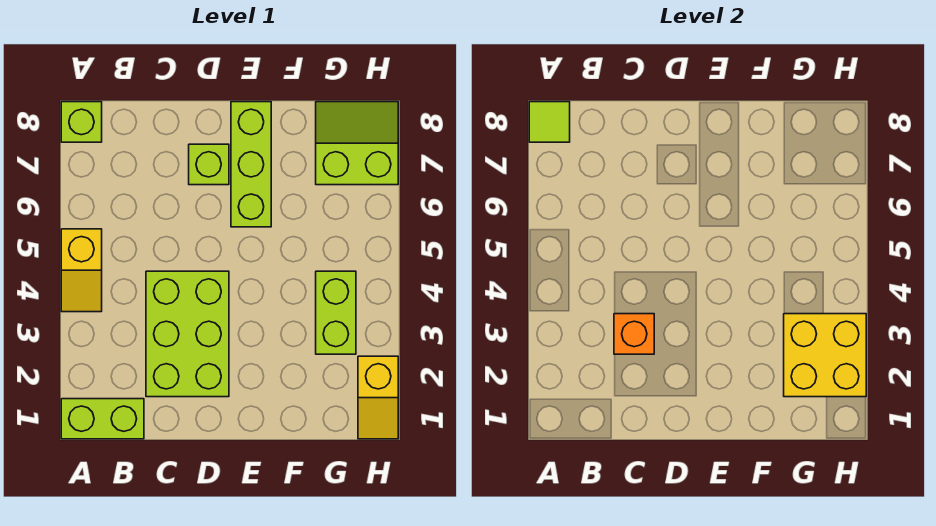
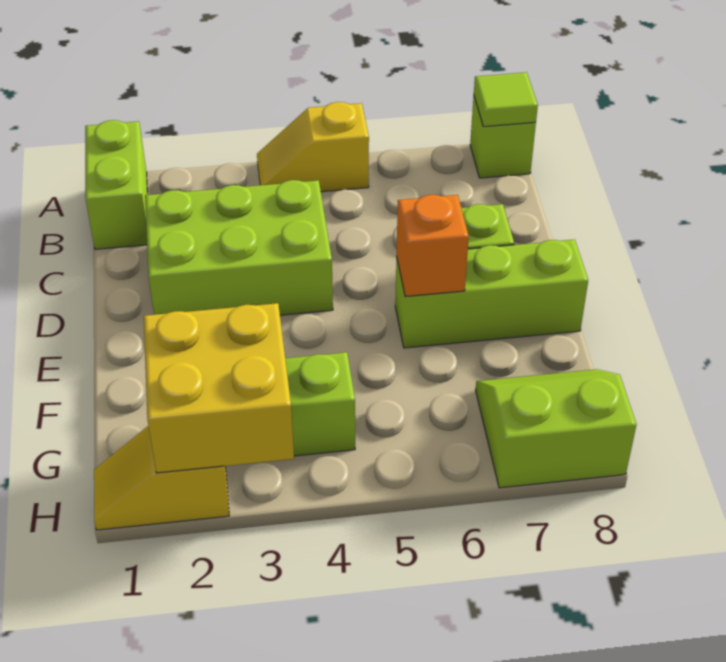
orange 1x1 brick [614,314,654,354] -> orange 1x1 brick moved to [397,195,469,297]
lime 2x2 slope [316,102,398,185] -> lime 2x2 slope turned to [476,369,636,488]

